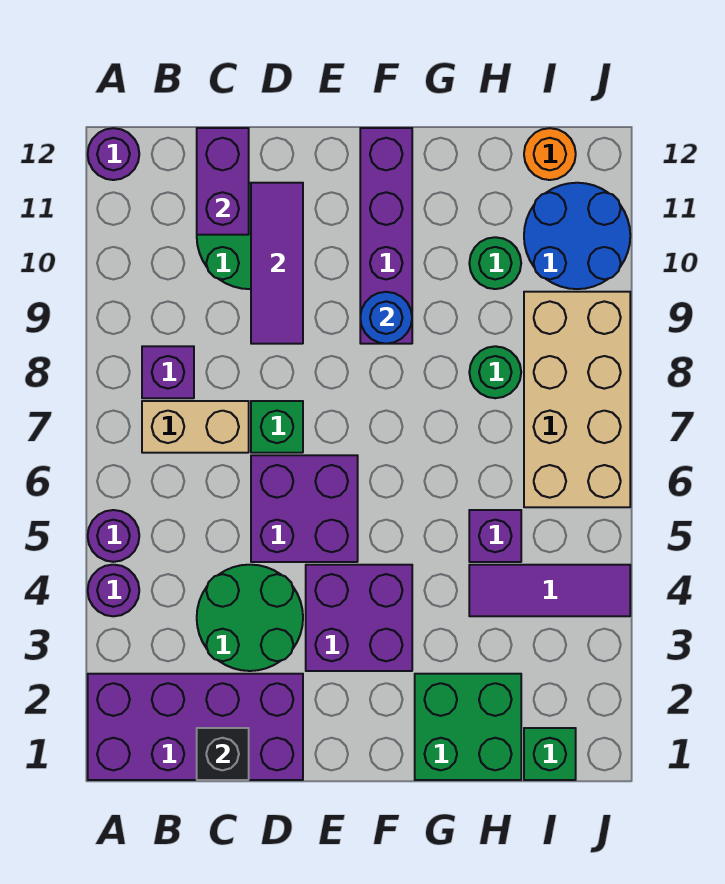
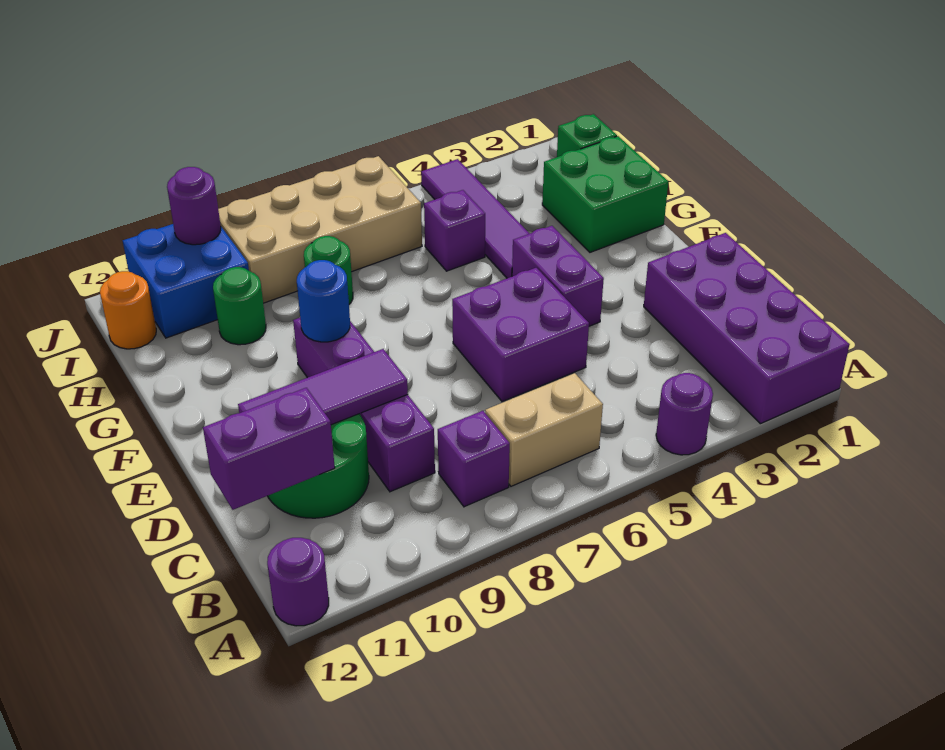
purple 1x1 round brick [88,510,139,562] -> purple 1x1 round brick moved to [167,167,221,245]
tan 1x2 brick [142,401,249,453] -> tan 1x2 brick turned to [485,373,603,486]
black 1x1 brick [197,728,249,780] -> none
green 2x2 round brick [197,565,303,671] -> none
green 1x1 brick [251,401,303,453] -> none
purple 2x2 brick [306,565,412,671] -> purple 1x2 brick [512,226,604,326]
purple 1x4 brick [360,128,412,344] -> purple 1x4 brick turned to [293,318,435,492]
purple 1x3 tile [469,565,630,616] -> purple 1x4 tile [421,159,530,278]
blue 2x2 round brick [524,183,630,289] -> blue 2x2 brick [123,224,249,338]

